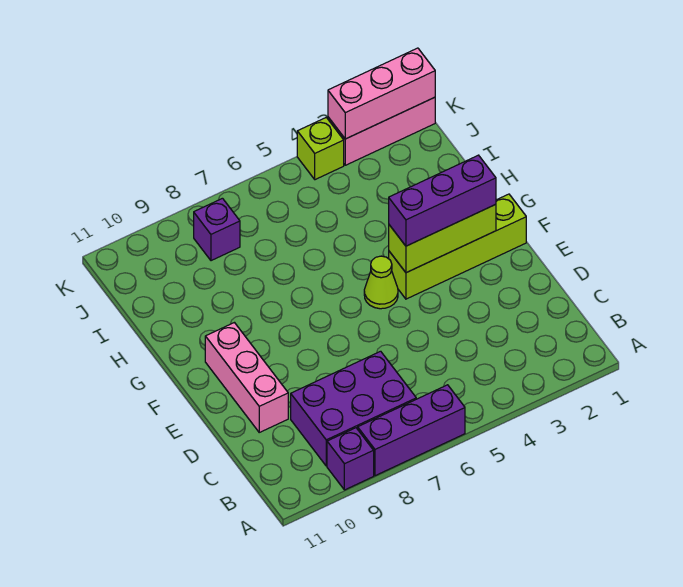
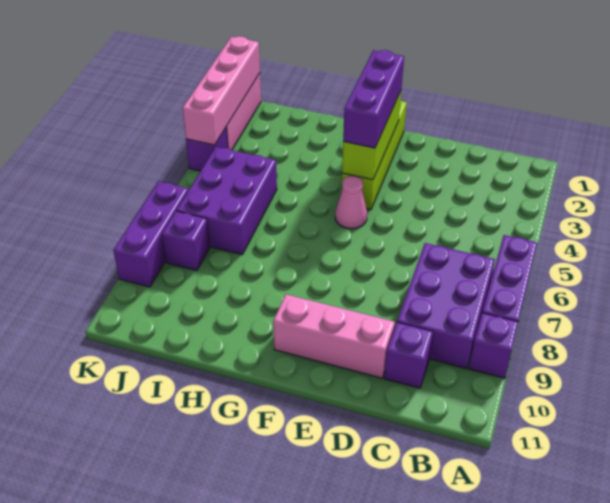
none -> purple 1x1 brick [384,322,433,388]
lime 1x1 cone [364,256,398,309] -> pink 1x1 cone [335,176,367,229]
none -> purple 2x3 brick [177,147,277,255]
pink 1x3 brick [328,48,435,139] -> pink 1x4 brick [183,37,260,145]
lime 1x1 brick [297,117,344,180] -> purple 1x1 brick [186,128,228,171]
none -> purple 1x3 brick [113,181,188,287]

